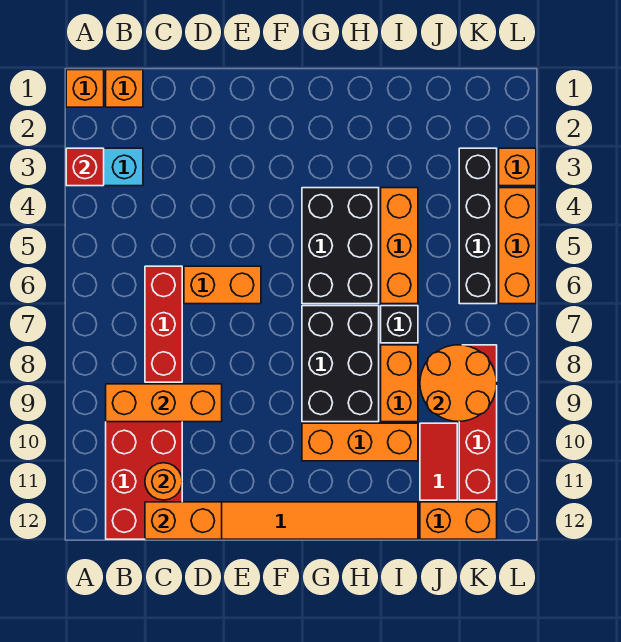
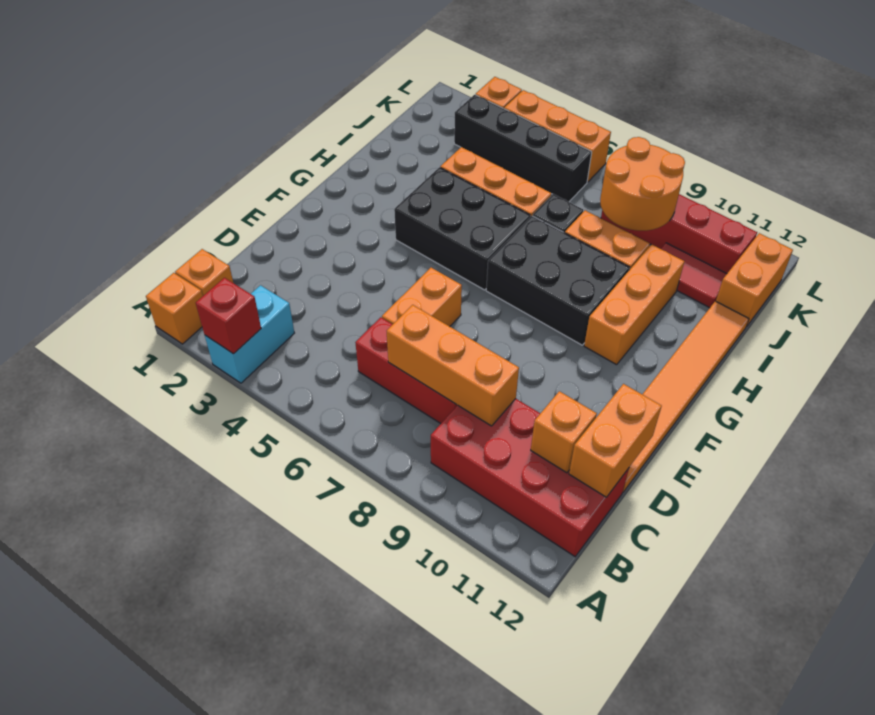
orange 1x3 brick [106,384,222,422] -> orange 1x3 brick turned to [387,305,519,426]
orange 1x1 round brick [145,463,182,500] -> orange 1x1 brick [531,391,597,473]

